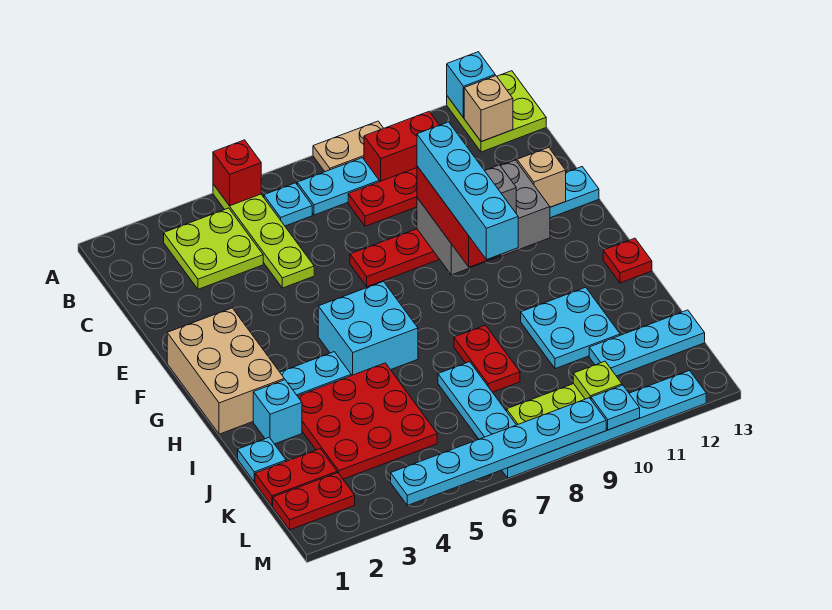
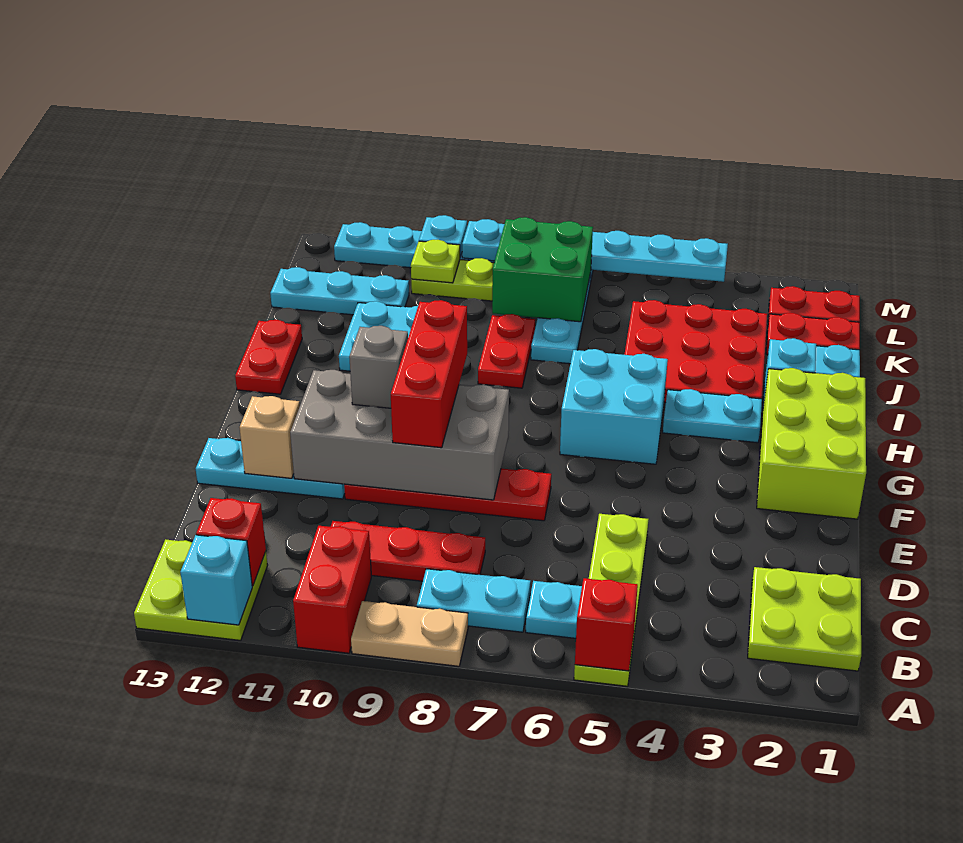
lime 2x2 plate [164,208,263,289] -> lime 2x2 plate moved to [748,567,861,671]
red 1x2 brick [364,112,439,182] -> red 1x2 brick turned to [293,526,371,653]
tan 1x1 brick [464,76,513,142] -> red 1x1 brick [196,498,266,586]
grey 2x3 brick [417,160,550,275] -> grey 2x4 brick [290,370,509,500]
cyan 1x4 brick [417,122,518,260] -> none
tan 2x3 brick [167,308,284,434] -> lime 2x3 brick [757,368,866,519]
red 1x1 plate [603,238,652,283] -> red 1x2 plate [235,320,302,394]
none -> green 2x2 brick [492,217,593,322]

